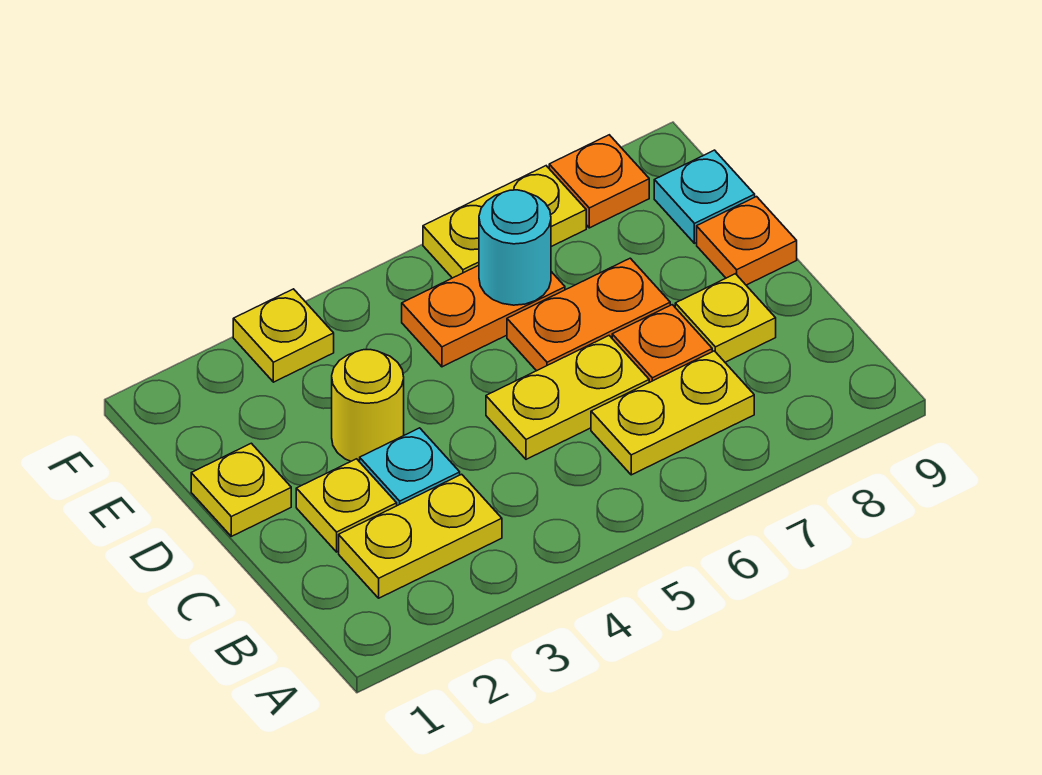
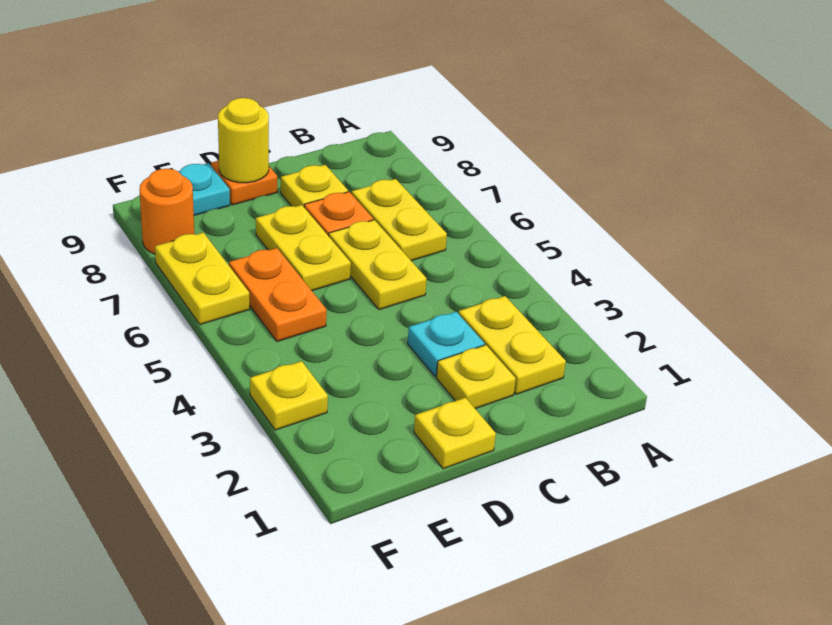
yellow 1x1 round brick [332,350,404,462] -> yellow 1x1 round brick moved to [218,98,269,183]
orange 1x2 plate [507,258,670,371] -> yellow 1x2 plate [256,205,351,291]
cyan 1x1 round brick [479,190,551,305] -> none
orange 1x1 plate [549,135,649,228] -> orange 1x1 round brick [139,169,194,254]

